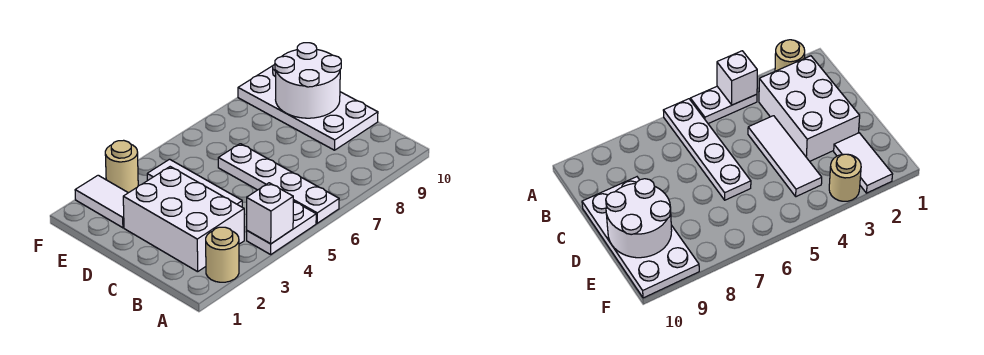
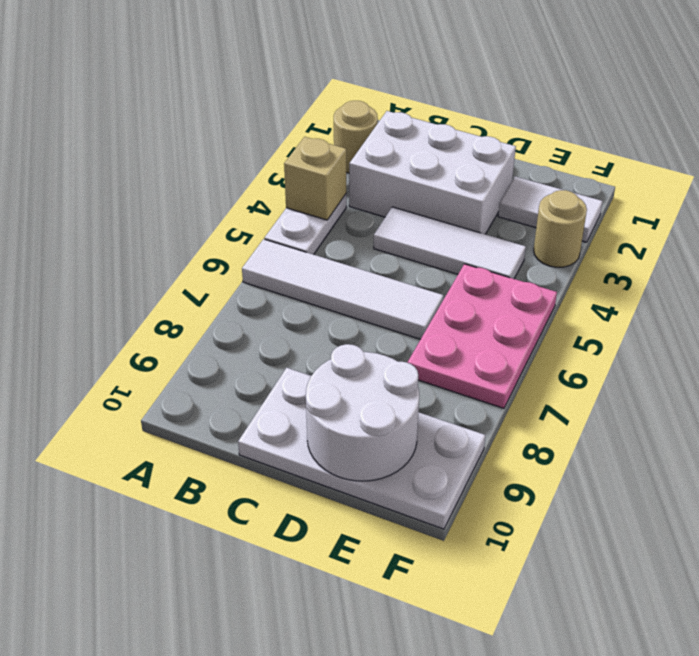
white 1x1 brick [247,183,293,244] -> tan 1x1 brick [284,137,346,220]
white 1x4 plate [218,144,339,223] -> white 1x4 tile [242,239,443,339]
none -> pink 2x3 plate [407,264,557,408]

